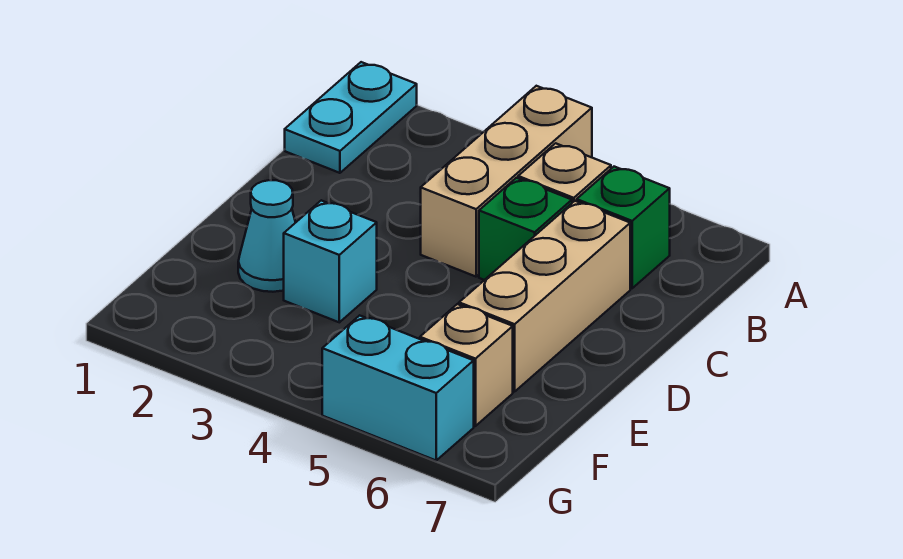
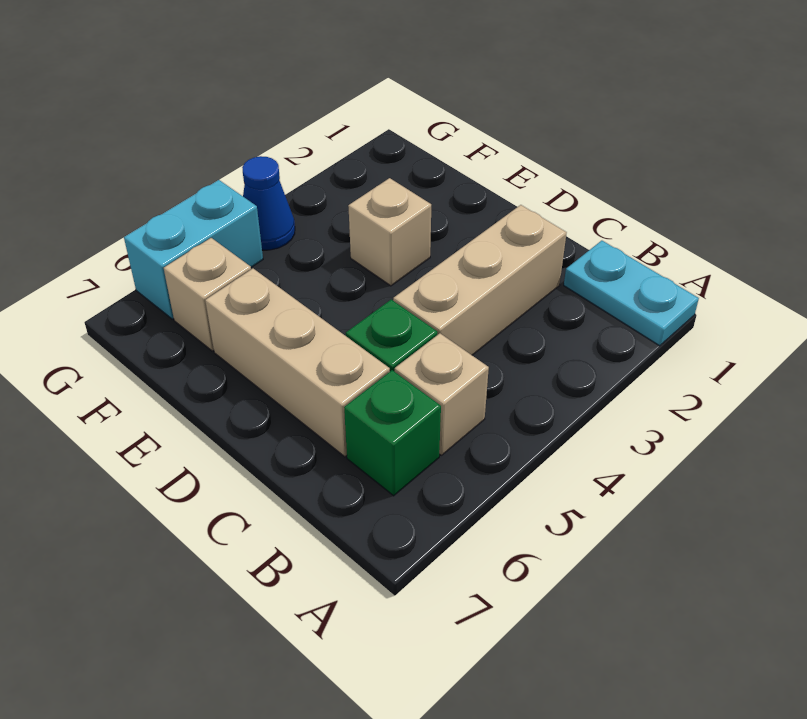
tan 1x3 brick [421,86,592,277] -> tan 1x3 brick turned to [393,205,567,355]
cyan 1x1 cone [238,180,296,292] -> none
cyan 1x1 brick [284,200,377,322] -> tan 1x1 brick [348,178,431,286]
none -> blue 1x1 cone [242,156,295,250]

